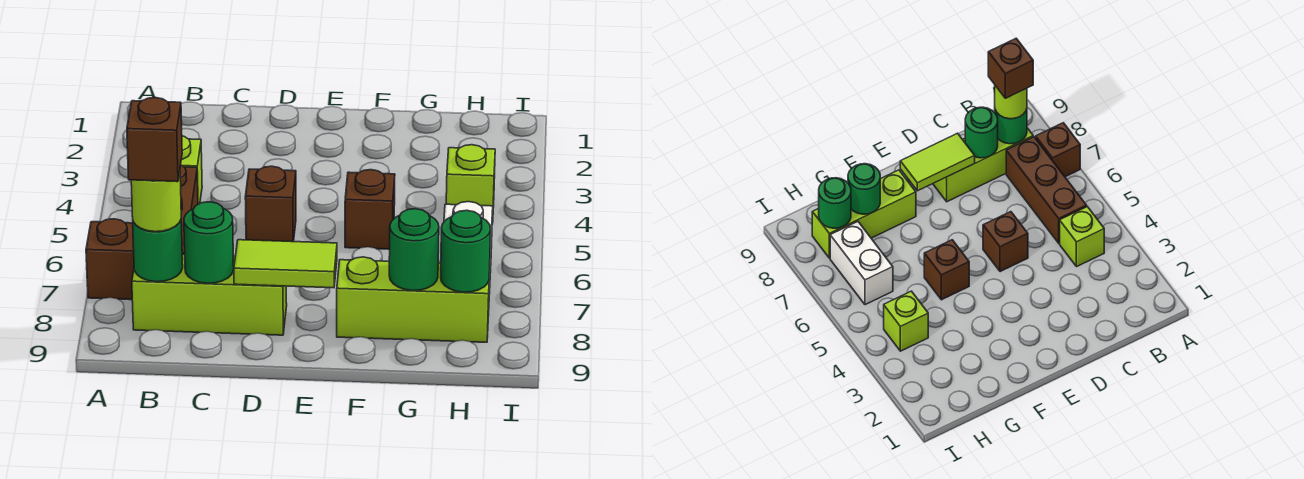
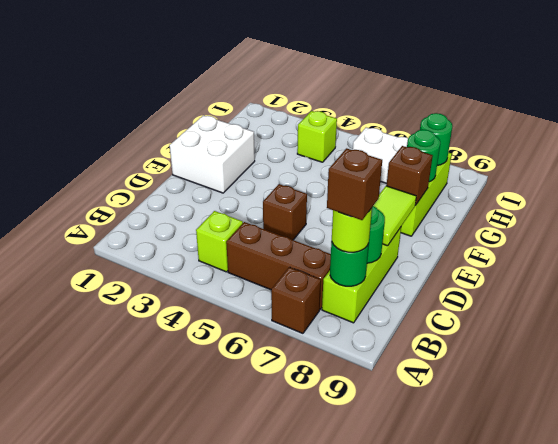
none -> white 2x2 brick [170,115,255,193]
brown 1x1 brick [345,170,395,249] -> brown 1x1 brick moved to [386,146,433,205]

